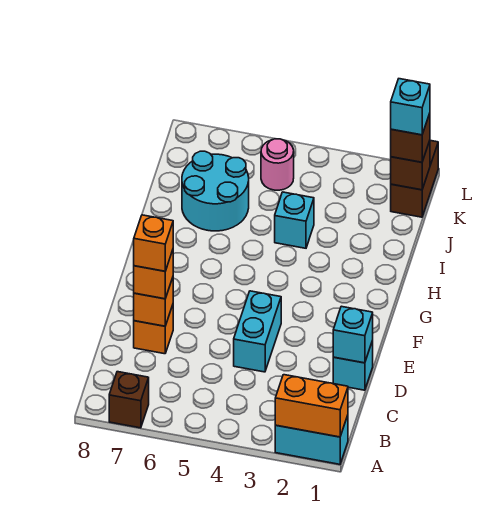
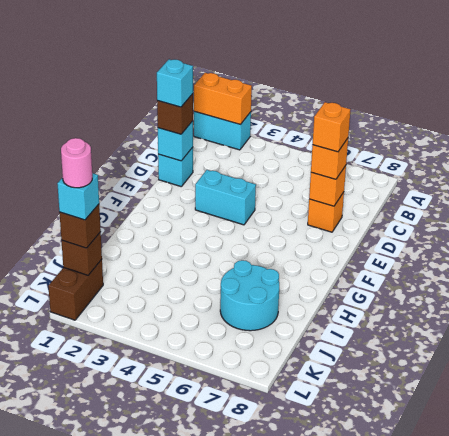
brown 1x1 brick [109,372,149,428] -> brown 1x1 brick moved to [157,94,193,134]
cyan 1x2 brick [234,291,281,372] -> cyan 1x2 brick turned to [195,170,256,225]
cyan 1x1 brick [275,192,314,248] -> cyan 1x1 brick moved to [157,59,193,107]
pink 1x1 round brick [261,139,294,190] -> pink 1x1 round brick moved to [61,138,92,188]

